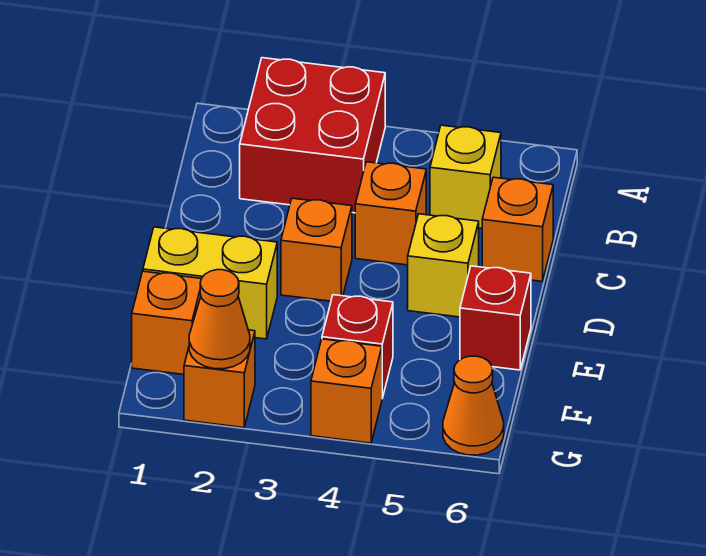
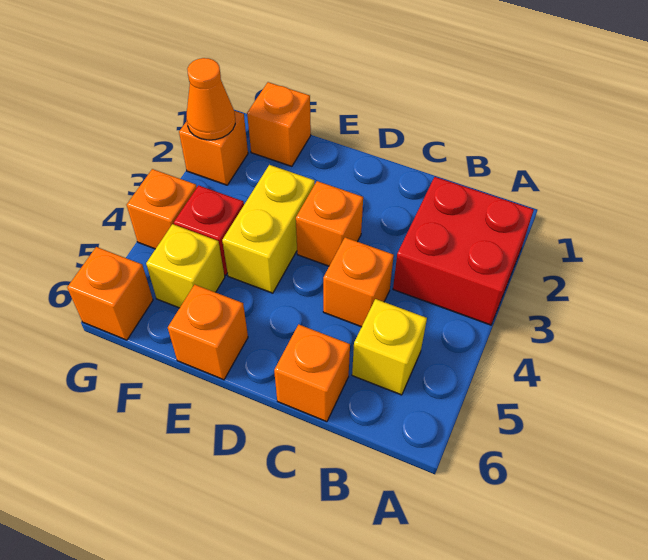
yellow 1x1 brick [408,214,479,317] -> yellow 1x1 brick moved to [146,224,225,308]
yellow 1x2 brick [143,227,277,339] -> yellow 1x2 brick moved to [222,165,315,293]
red 1x1 brick [460,266,531,370] -> orange 1x1 brick [168,285,248,380]
orange 1x1 cone [443,356,504,455] -> orange 1x1 brick [67,247,153,340]

